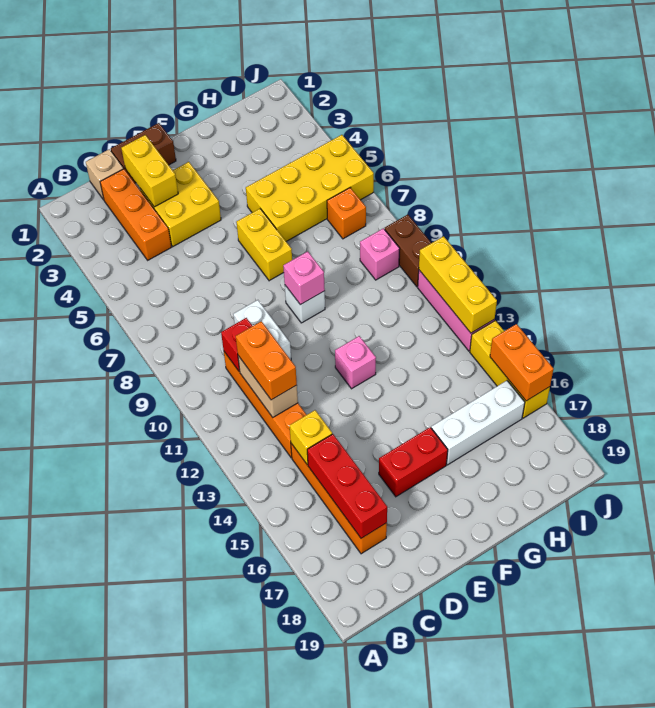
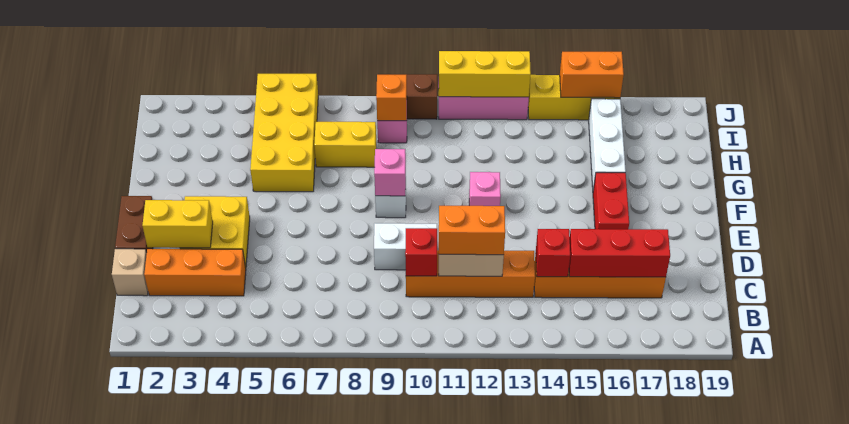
yellow 1x1 brick [290,410,332,465] -> red 1x1 brick [536,229,570,277]
yellow 1x2 brick [236,209,292,281] -> yellow 1x2 brick moved to [314,122,376,167]
orange 1x1 brick [327,188,366,239] -> orange 1x1 brick moved to [376,74,407,121]

